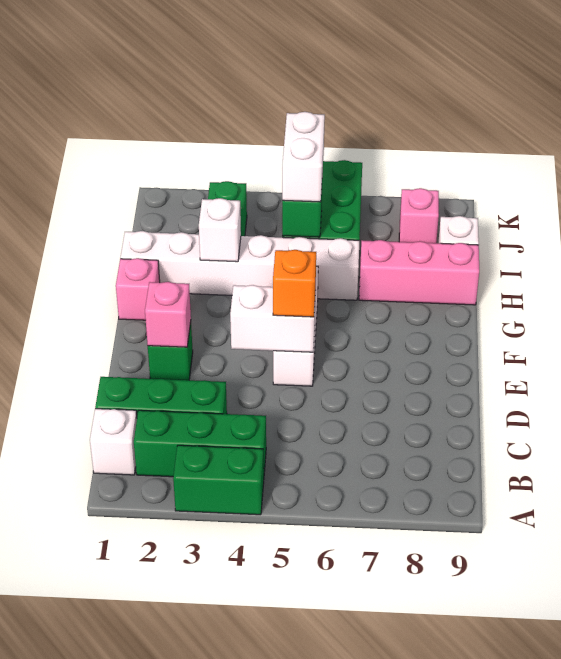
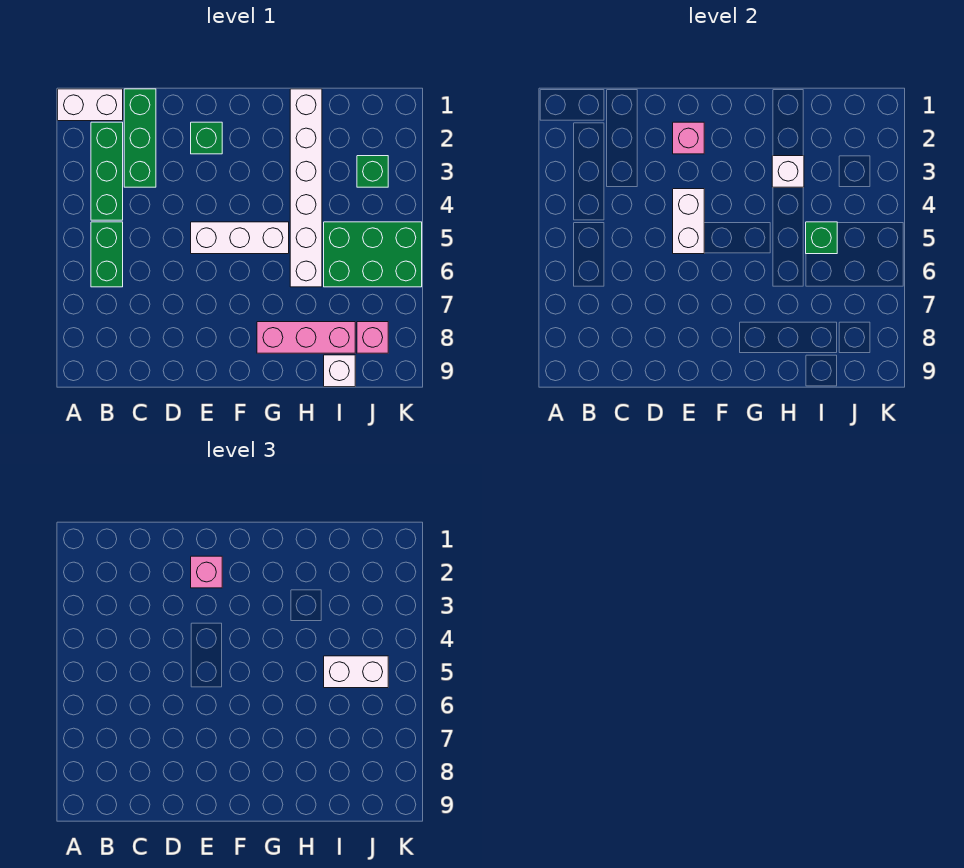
green 1x2 brick [173,445,264,515] -> green 1x2 brick moved to [91,222,123,287]
white 1x1 brick [90,409,137,475] -> white 1x2 brick [58,89,123,121]
orange 1x1 brick [273,250,316,317] -> none
pink 1x1 brick [116,258,160,320] -> pink 1x1 brick moved to [191,556,222,588]
pink 1x3 brick [359,240,479,305] -> pink 1x3 brick turned to [257,322,355,353]

